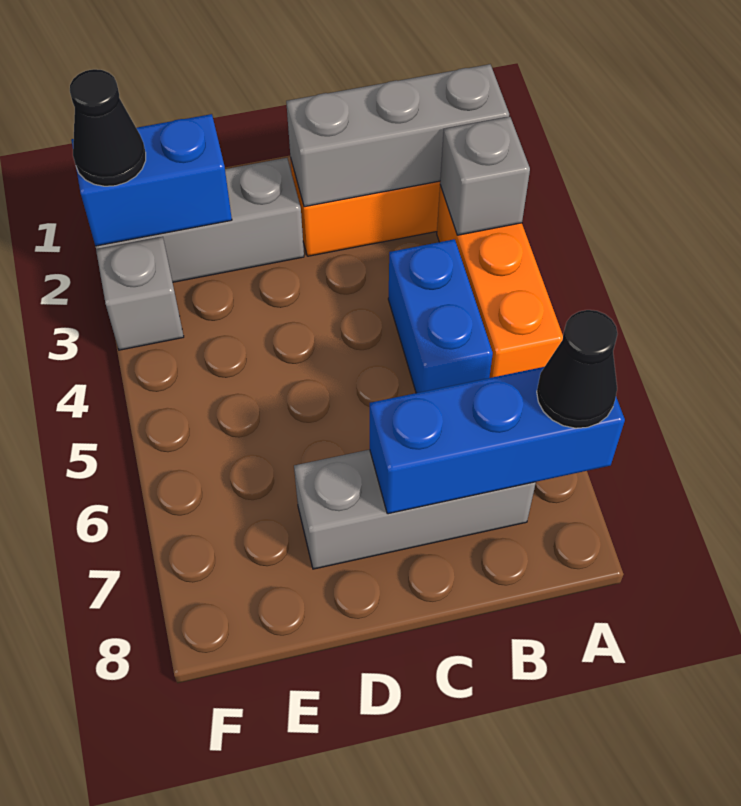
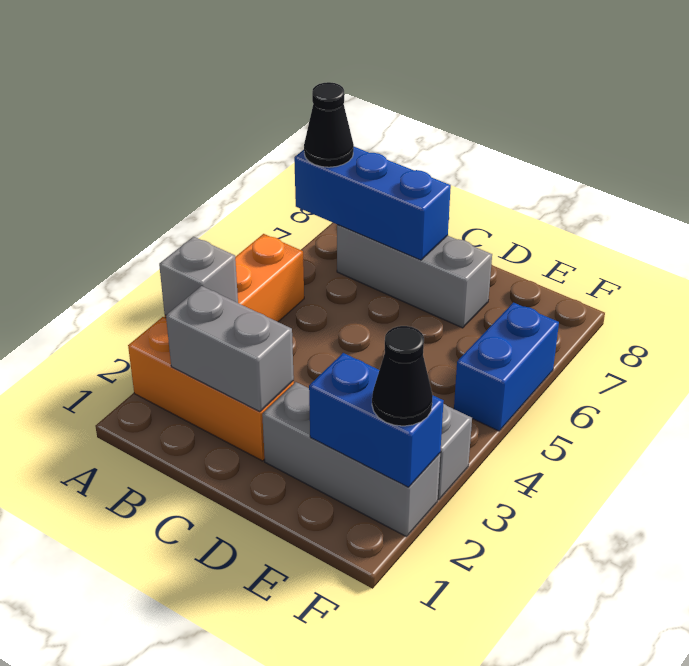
grey 1x3 brick [286,64,509,207] -> grey 1x2 brick [166,286,294,412]
blue 1x2 brick [388,239,493,393] -> blue 1x2 brick moved to [454,303,559,431]

